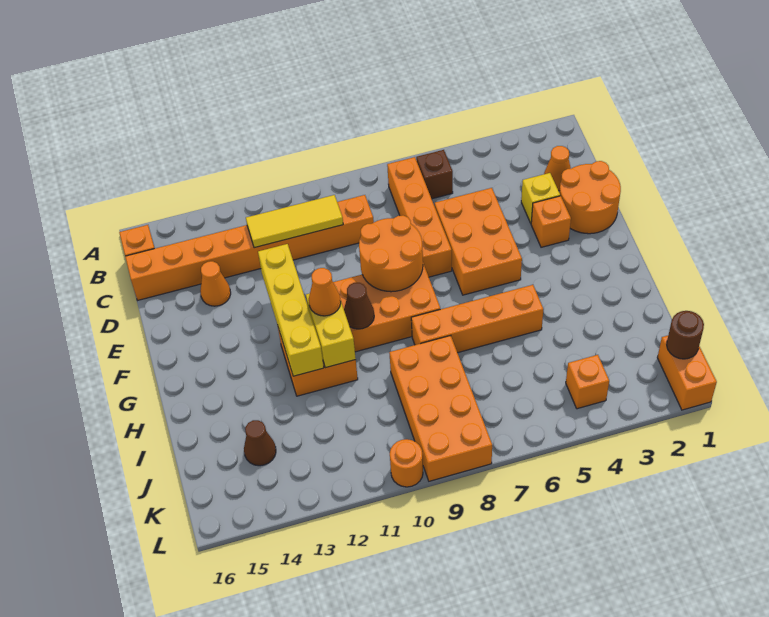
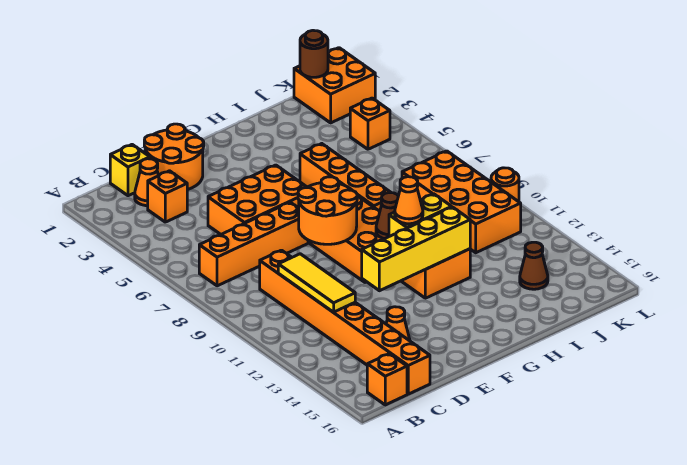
brown 1x1 brick [416,150,453,199] -> none
yellow 1x1 brick [521,173,560,223] -> yellow 1x1 brick moved to [110,145,150,196]
orange 1x1 brick [531,196,571,247] -> orange 1x1 brick moved to [148,171,187,222]
orange 2x4 brick [389,336,492,481] -> orange 2x4 brick turned to [402,151,521,253]
orange 1x2 brick [657,336,717,410] -> orange 2x2 brick [294,48,375,123]

